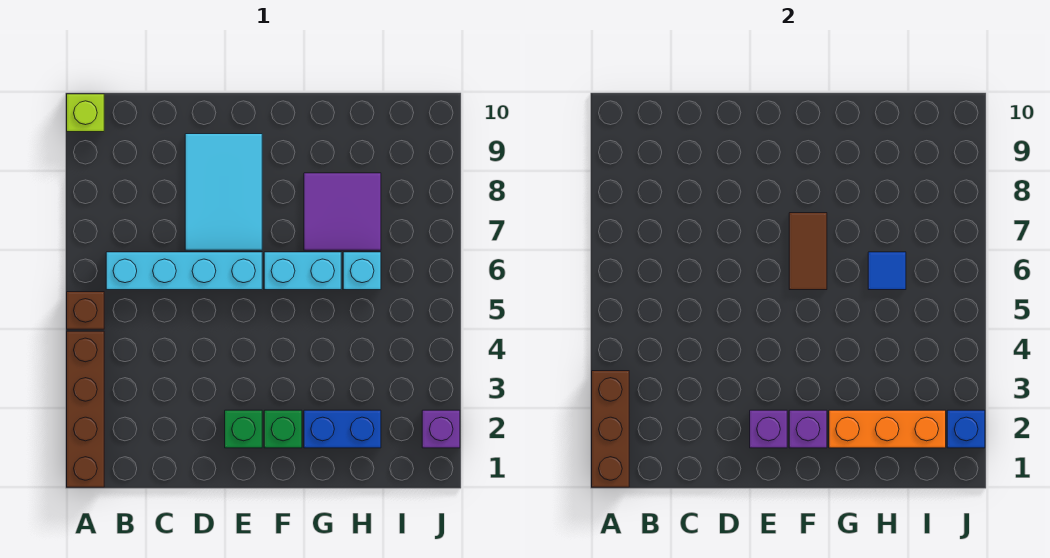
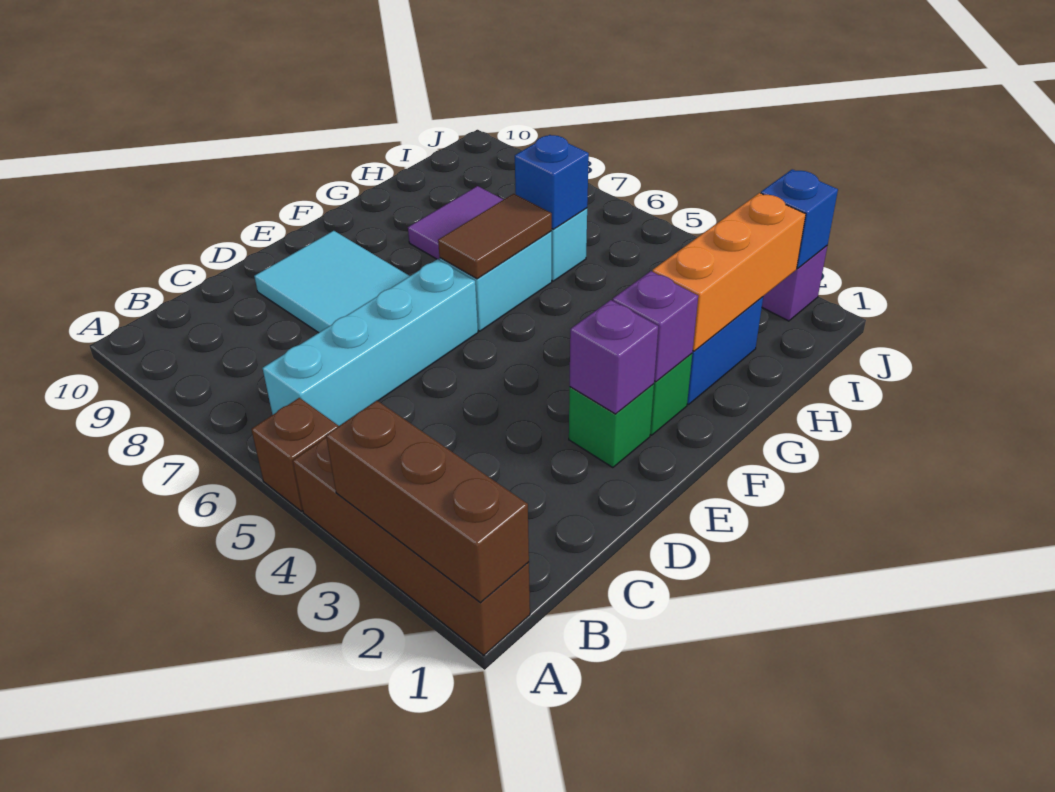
lime 1x1 brick [67,94,104,132] -> none
brown 1x2 tile [789,213,827,290] -> brown 1x2 tile turned to [438,194,552,279]
blue 1x1 tile [868,252,906,290] -> blue 1x1 brick [515,135,589,229]

